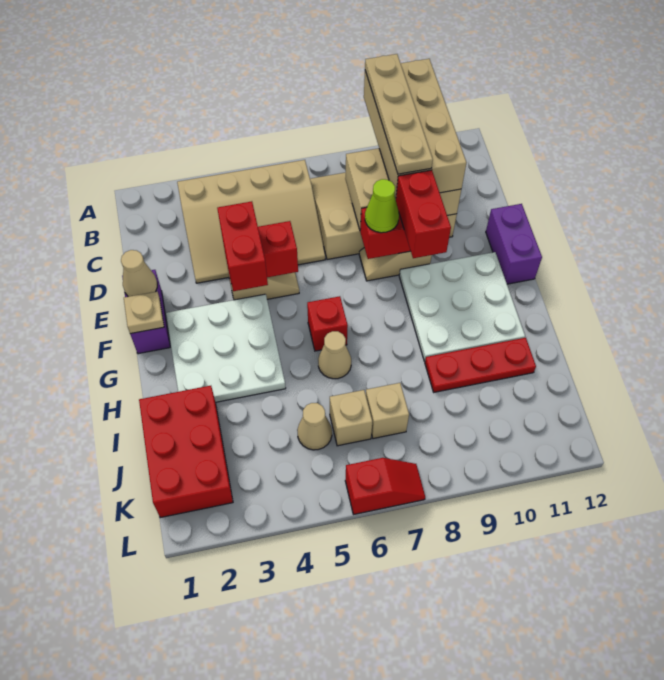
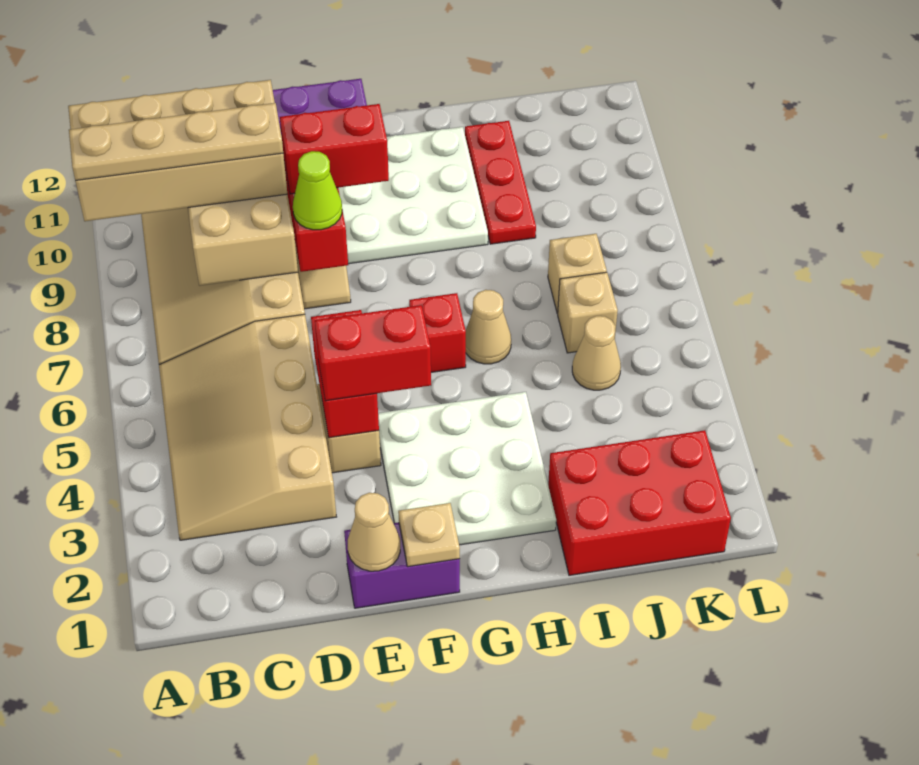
tan 3x4 slope [177,160,325,283] -> tan 3x4 slope turned to [159,314,336,540]
red 1x2 slope [345,458,425,514] -> none

